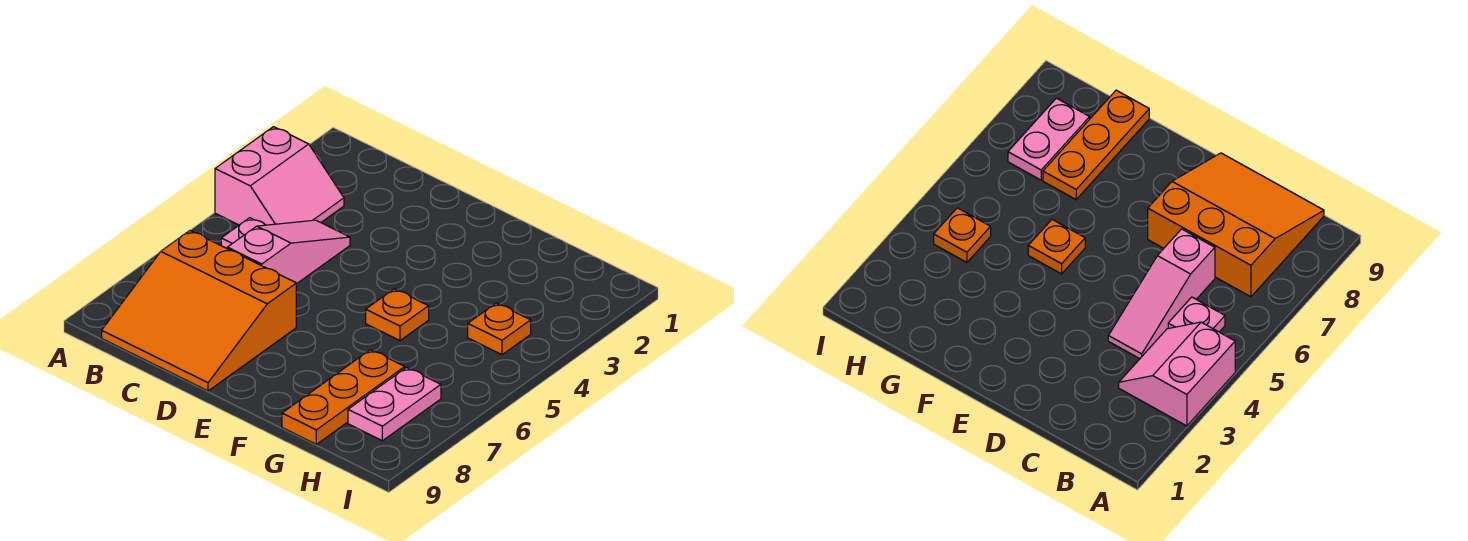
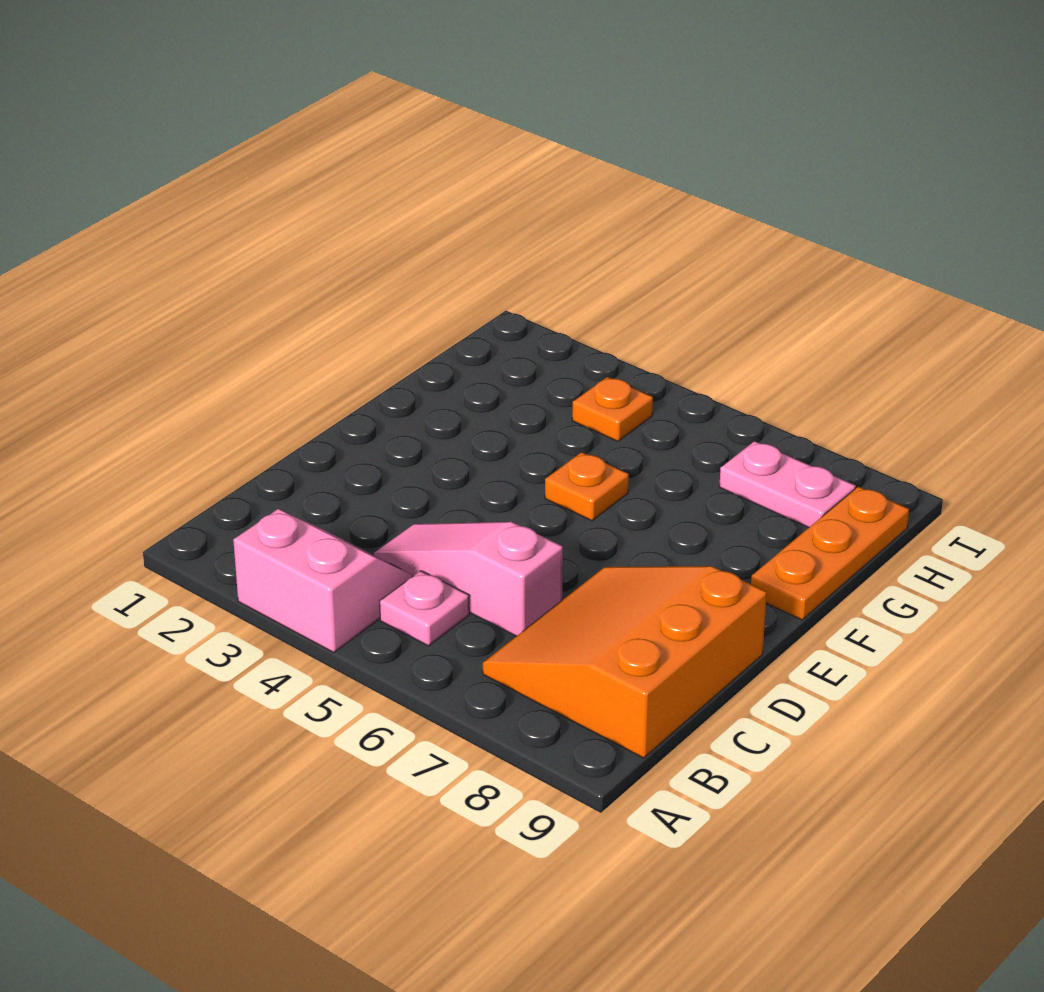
orange 3x3 slope [102,231,296,391] -> orange 3x3 slope turned to [483,566,767,758]
orange 1x3 plate [282,350,405,444] -> orange 1x3 plate turned to [751,487,909,620]

